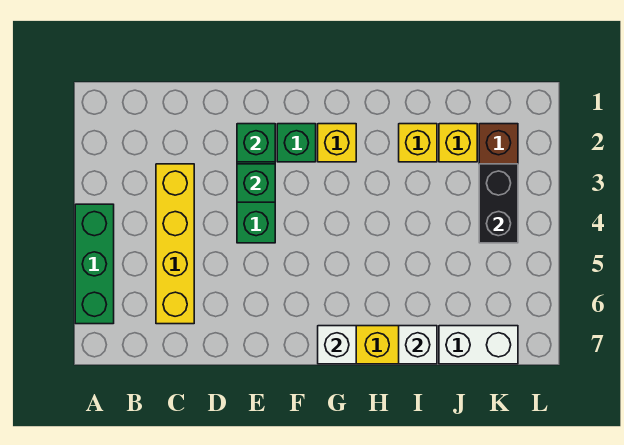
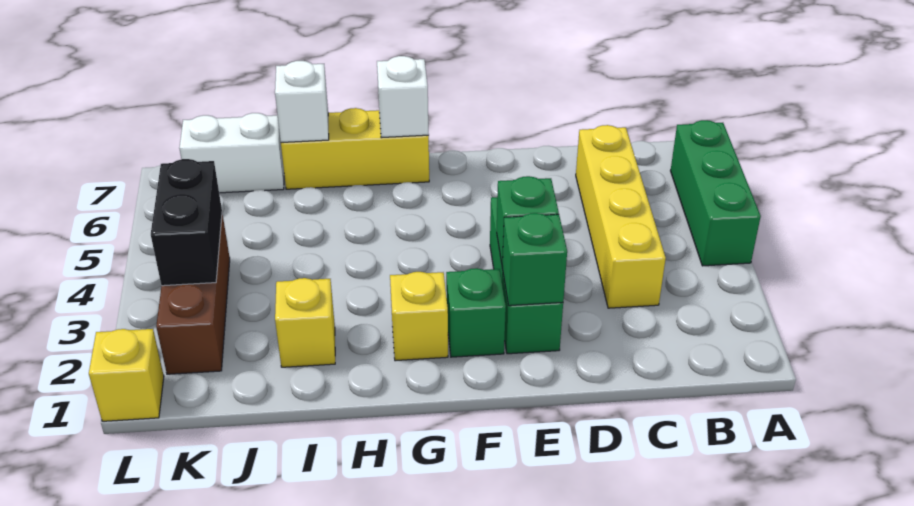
yellow 1x1 brick [439,124,477,162] -> yellow 1x1 brick moved to [89,329,164,421]

